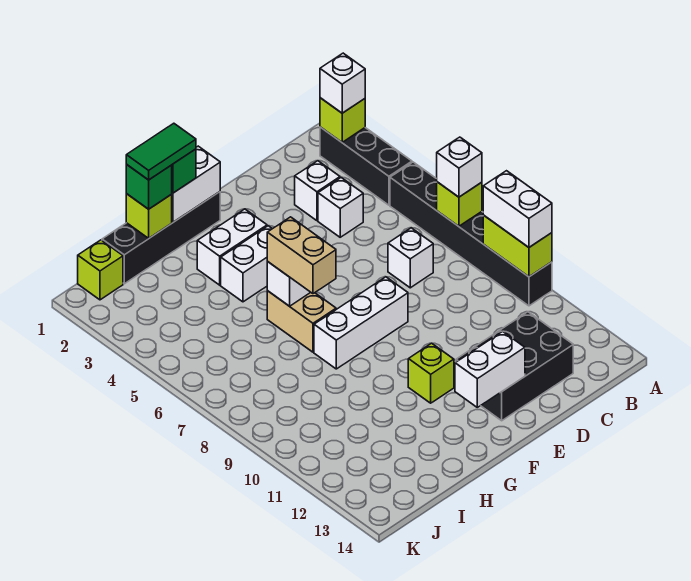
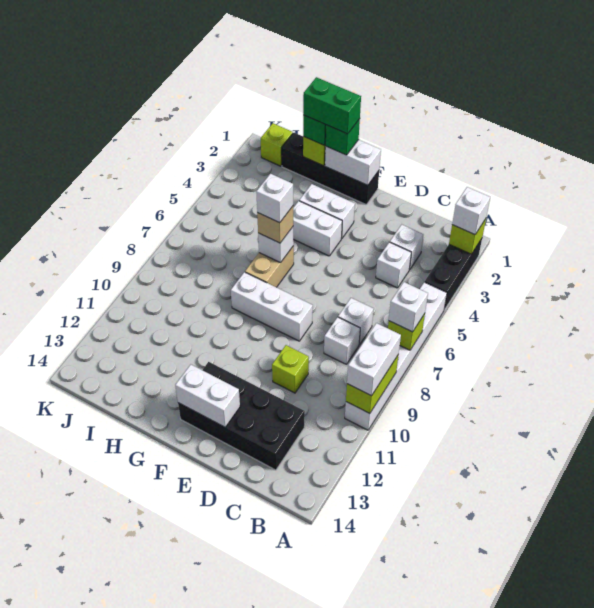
black 1x6 brick [390,162,552,306] -> white 1x6 brick [345,282,447,430]
none -> white 1x1 brick [324,317,360,364]
black 2x3 brick [456,312,573,421] -> black 2x4 brick [178,362,305,470]
lime 1x1 brick [408,343,454,403] -> lime 1x1 brick moved to [272,345,309,393]
green 1x2 tile [126,123,196,180] -> green 1x2 brick [303,77,361,134]
tan 1x2 brick [267,217,336,294] -> tan 1x1 brick [257,206,293,243]
none -> white 1x1 brick [256,174,293,223]

